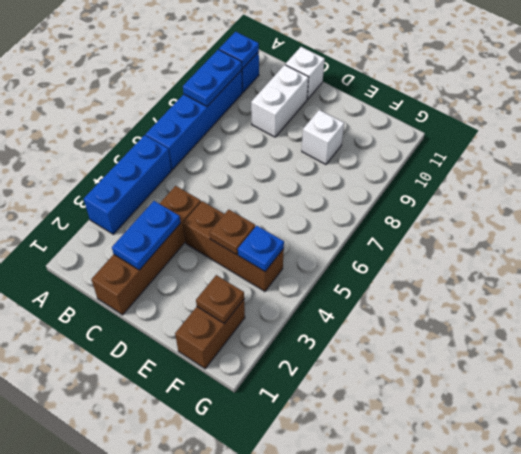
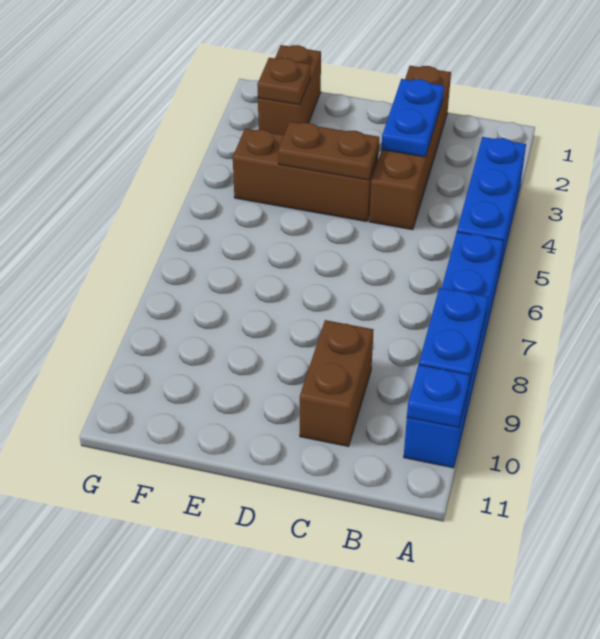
white 1x2 brick [251,65,309,137] -> brown 1x2 brick [300,320,373,447]
white 1x1 brick [285,47,325,99] -> none
brown 1x1 plate [210,209,255,255] -> brown 1x2 plate [278,122,379,180]
white 1x1 brick [302,110,344,164] -> none
blue 1x1 plate [238,226,284,271] -> none

